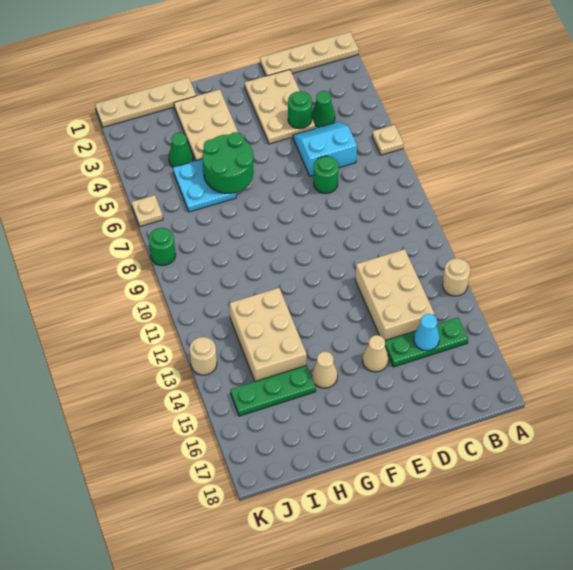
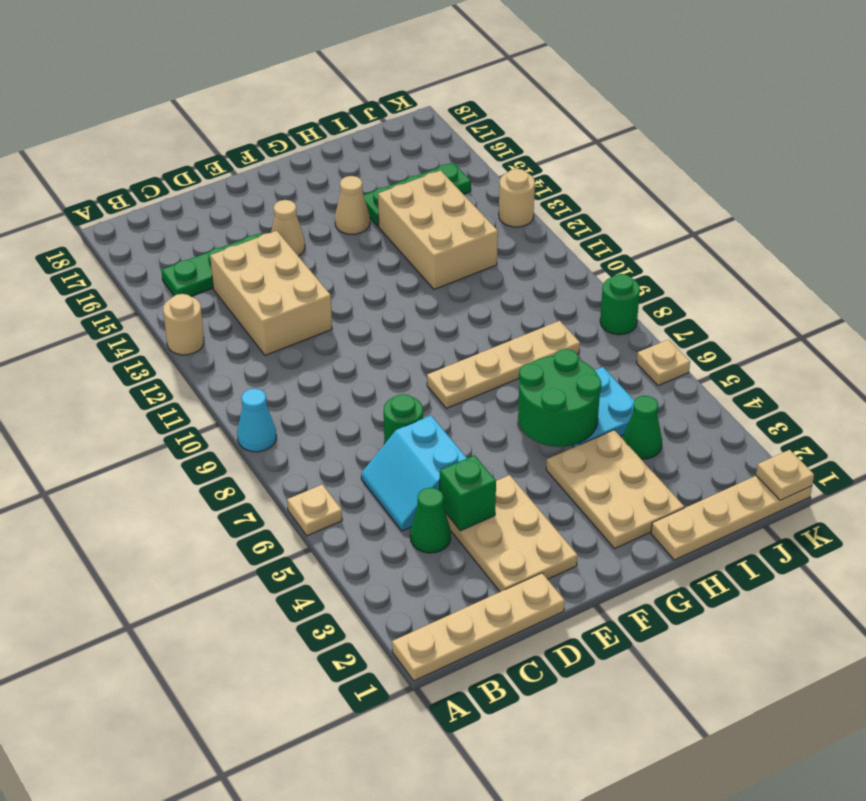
cyan 2x2 slope [293,122,357,176] -> cyan 2x2 slope turned to [361,416,467,531]
cyan 1x1 cone [414,314,440,351] -> cyan 1x1 cone moved to [237,388,276,452]
green 1x1 round brick [288,91,312,129] -> green 1x1 brick [440,455,496,531]
none -> tan 1x4 plate [427,321,580,408]
none -> tan 1x1 plate [756,450,814,500]

